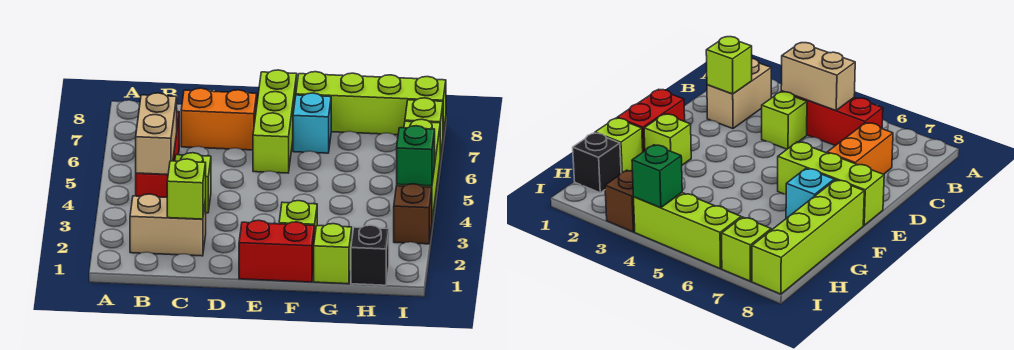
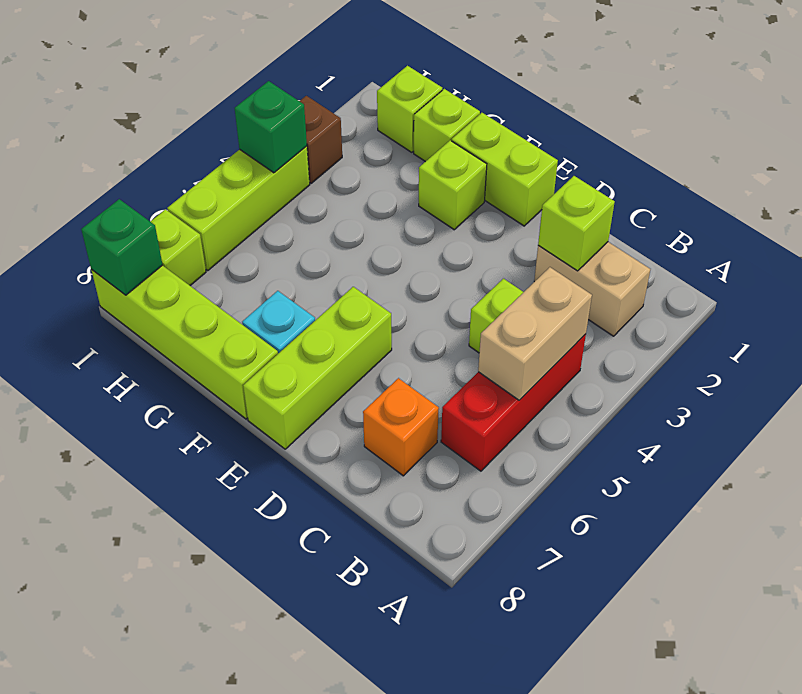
orange 1x2 brick [181,88,257,150] -> orange 1x1 brick [363,378,439,476]
red 1x2 brick [239,220,315,282] -> lime 1x2 brick [452,113,558,226]
black 1x1 brick [351,225,389,285] -> lime 1x1 brick [377,66,442,152]
none -> green 1x1 brick [81,199,163,295]

